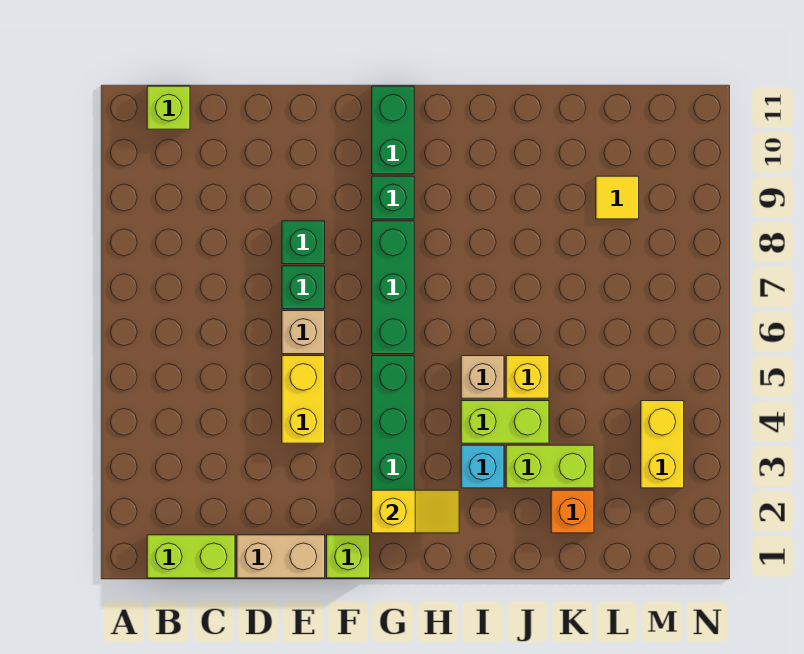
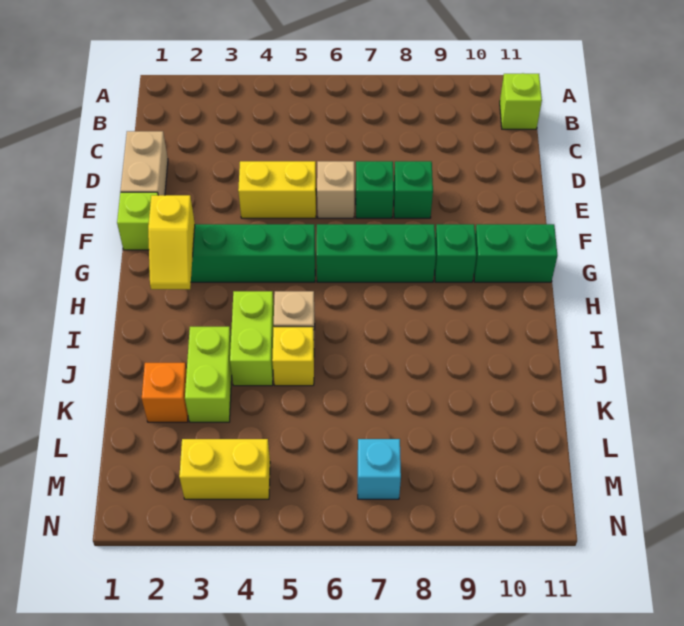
lime 1x2 brick [147,535,235,578] -> none
cyan 1x1 brick [461,445,504,488] -> cyan 1x1 brick moved to [358,439,401,499]
yellow 1x1 tile [596,176,639,219] -> none

